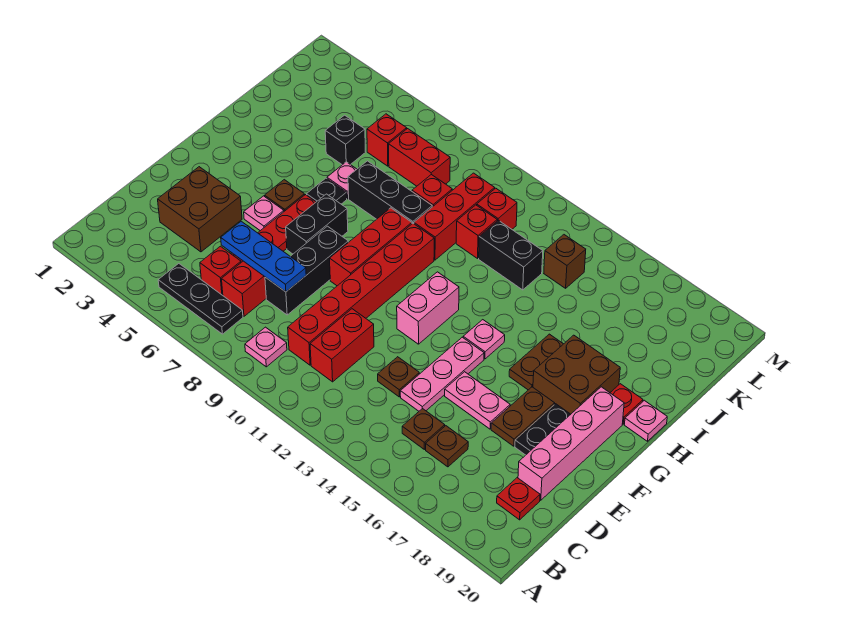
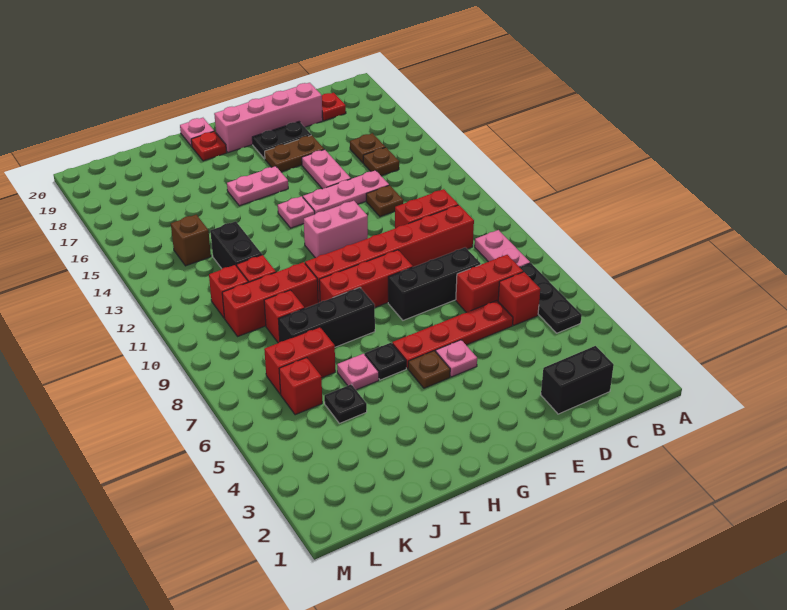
pink 1x1 plate [245,327,287,367] -> pink 1x2 plate [475,230,530,267]
brown 2x2 brick [158,167,242,252] -> none
blue 1x3 plate [221,221,306,292] -> none
black 1x2 brick [286,194,348,254] -> black 1x2 brick moved to [541,346,614,414]
brown 1x2 plate [509,334,563,390] -> pink 1x2 plate [227,166,288,206]
brown 2x2 brick [533,335,620,414] -> none
black 1x3 brick [348,161,432,224] -> black 1x3 brick turned to [279,288,375,347]
black 1x1 brick [325,115,365,165] -> black 1x1 plate [324,384,367,423]
red 1x2 brick [389,129,450,186] -> red 1x2 brick turned to [264,327,335,394]

